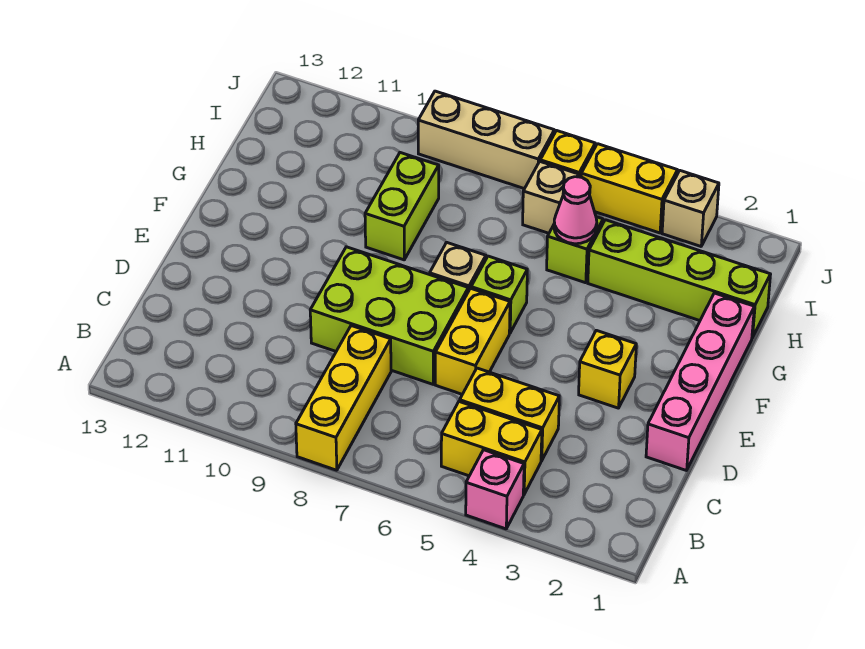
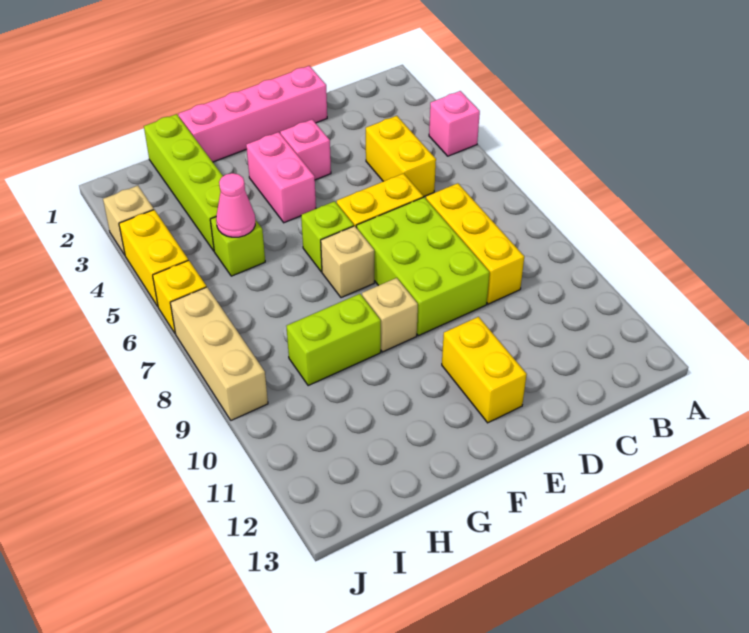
yellow 1x3 brick [296,326,391,470] -> yellow 1x3 brick turned to [426,183,524,304]
yellow 1x2 brick [441,401,542,495] -> yellow 1x2 brick moved to [442,317,527,423]
yellow 1x1 brick [579,330,636,408] -> pink 1x1 brick [280,120,331,180]
none -> pink 1x2 brick [246,132,316,223]
tan 1x1 brick [523,162,579,233] -> tan 1x1 brick moved to [362,278,418,352]

